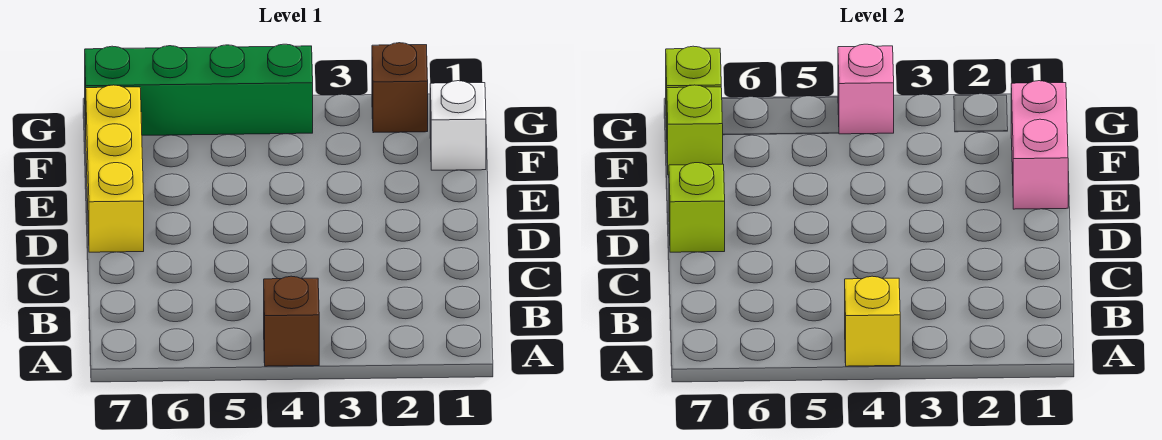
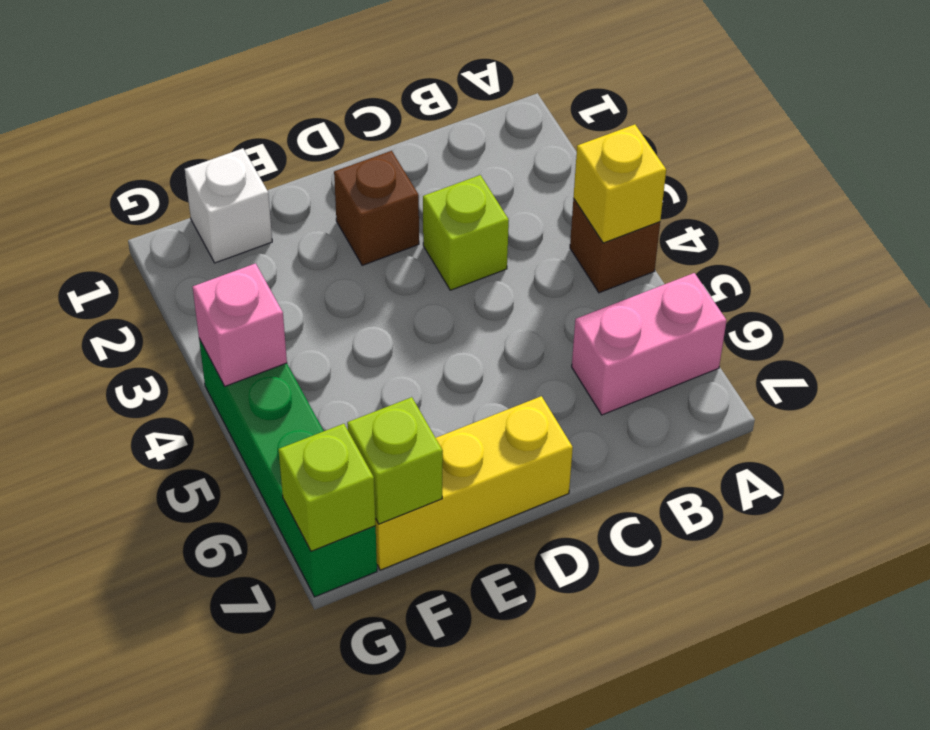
lime 1x1 brick [669,163,725,252] -> lime 1x1 brick moved to [423,175,509,290]
pink 1x2 brick [1011,81,1068,209] -> pink 1x2 brick moved to [572,273,727,415]
brown 1x1 brick [372,43,428,133] -> brown 1x1 brick moved to [334,151,419,265]

